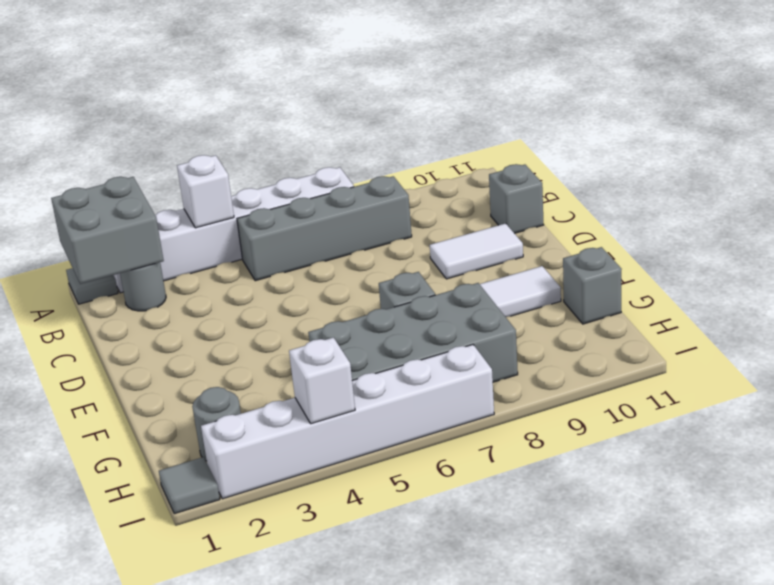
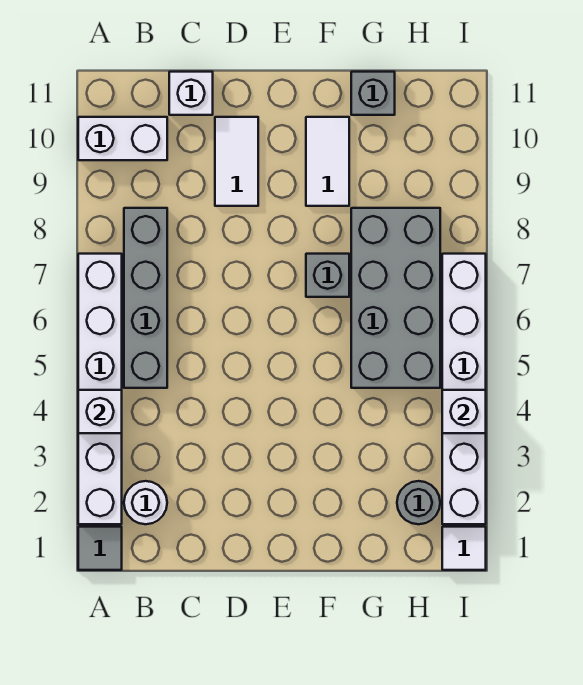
grey 2x2 brick [51,177,164,284] -> none
none -> white 1x2 brick [78,117,167,160]
grey 1x1 round brick [120,262,166,311] -> white 1x1 round brick [124,481,167,524]
grey 1x1 brick [489,164,544,233] -> white 1x1 brick [169,72,213,115]
grey 1x1 tile [159,457,220,514] -> white 1x1 tile [442,527,486,570]

